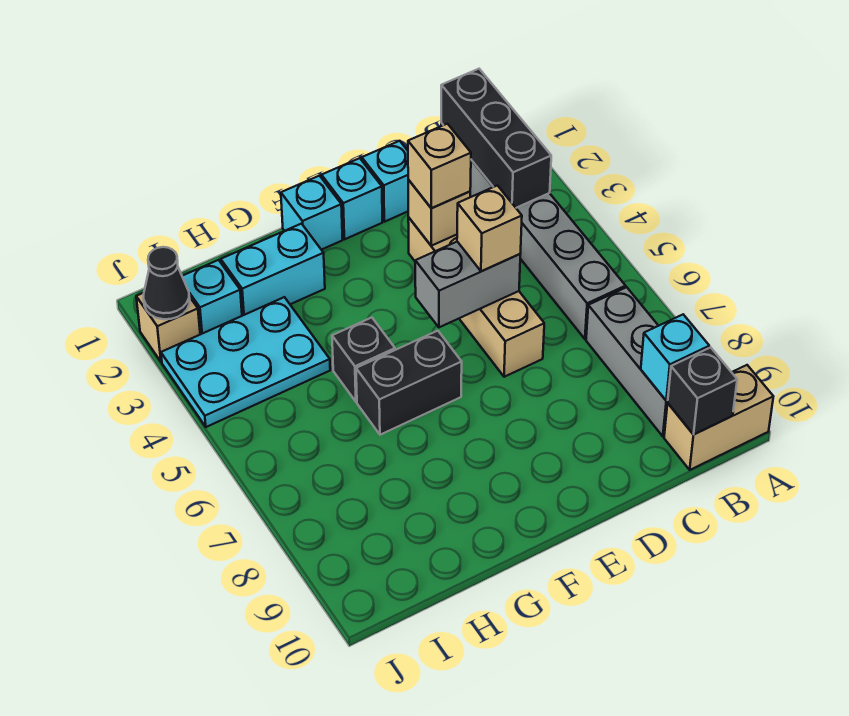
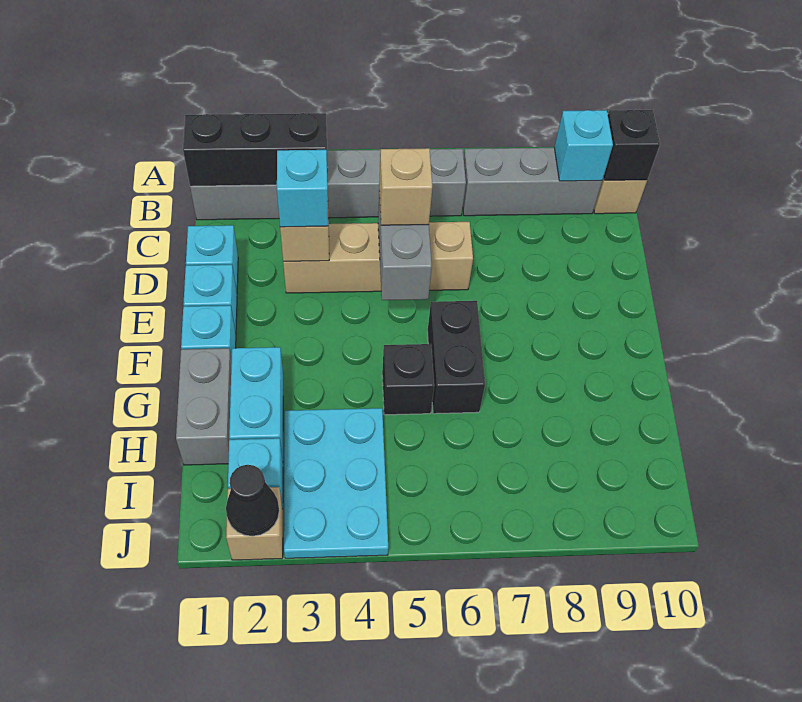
tan 1x1 brick [408,124,471,208] -> cyan 1x1 brick [277,150,328,227]
none -> grey 1x2 brick [176,348,232,465]

